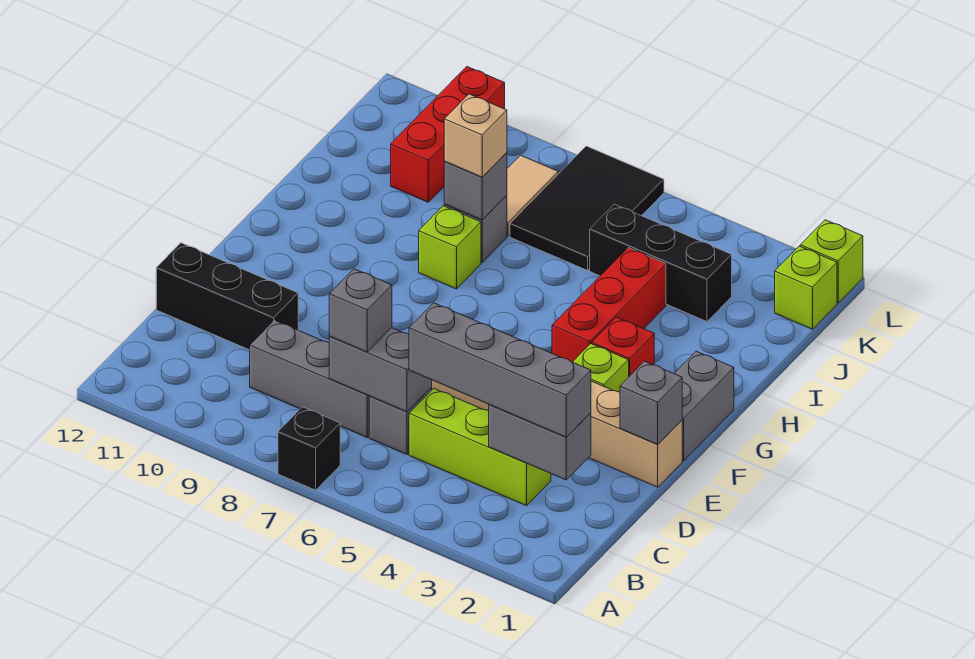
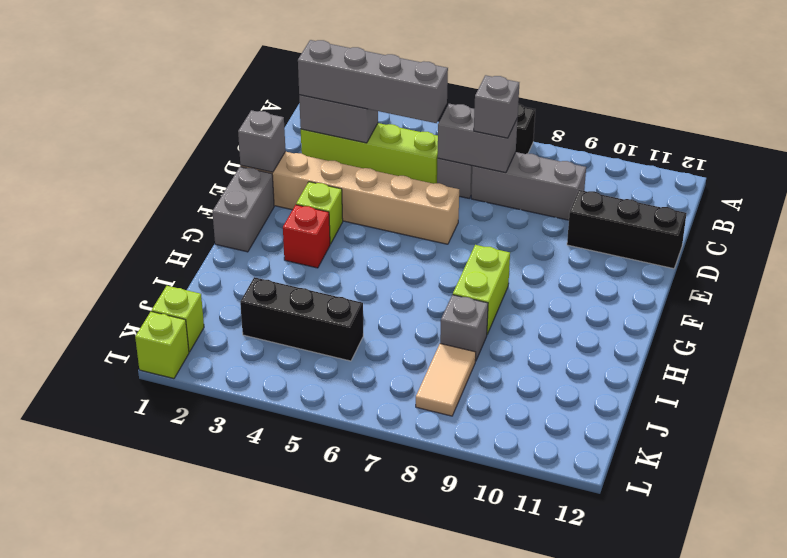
lime 1x3 brick [409,388,551,506] -> lime 1x4 brick [301,123,438,184]
red 1x3 brick [552,248,666,362] -> none
lime 1x1 brick [419,206,481,289] -> lime 1x2 brick [453,245,510,334]
grey 1x1 brick [444,153,507,220] -> none
tan 1x1 brick [444,94,507,177] -> none
black 2x3 tile [510,146,664,270] -> none
red 1x3 brick [391,67,505,202] -> none

